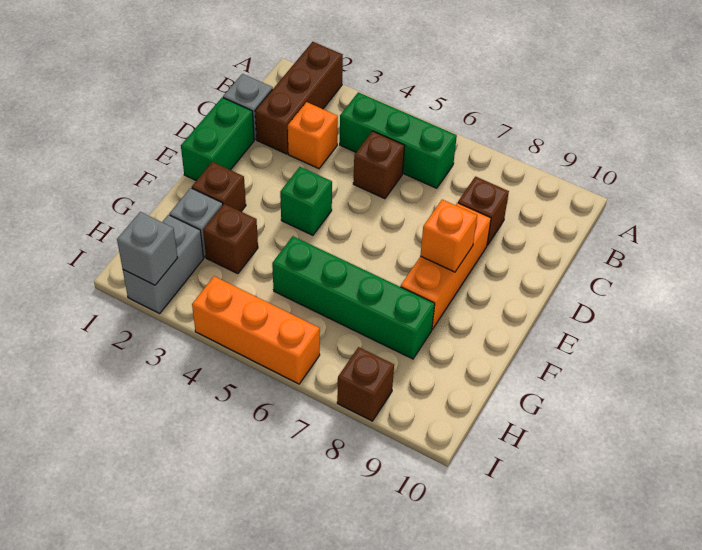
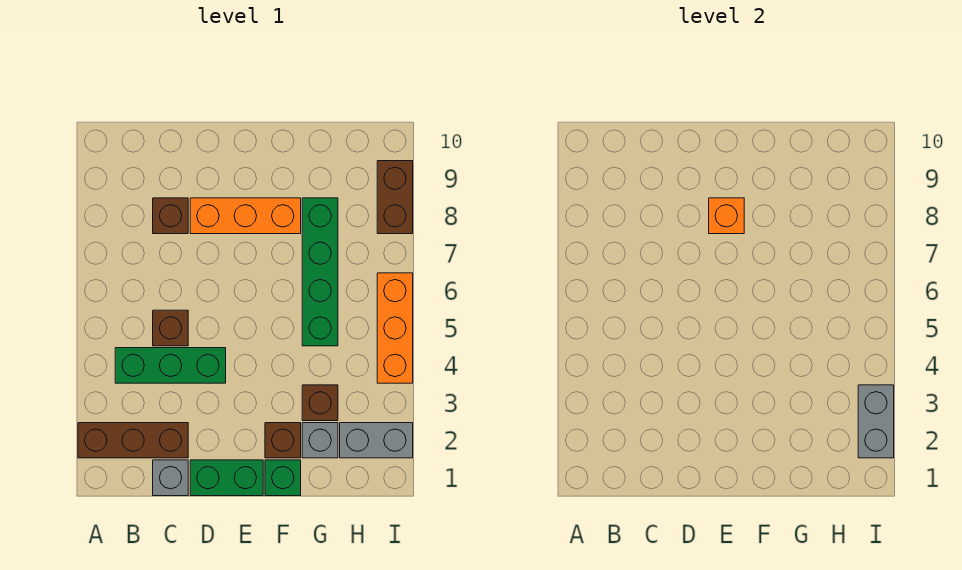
green 1x3 brick [340,92,457,188] -> green 1x3 brick turned to [115,348,226,383]
orange 1x1 brick [288,102,338,169] -> none
green 1x1 brick [280,167,332,235] -> green 1x1 brick moved to [265,460,301,496]
grey 1x1 brick [117,212,178,285] -> grey 1x2 brick [858,385,894,458]
brown 1x1 brick [337,347,394,421] -> brown 1x2 brick [377,161,413,234]

